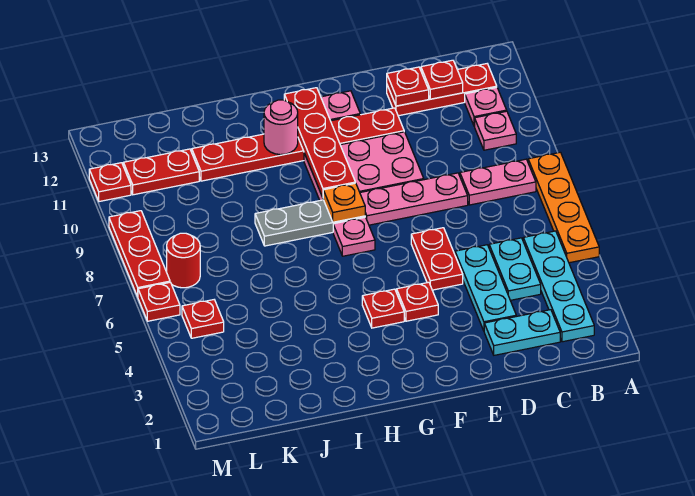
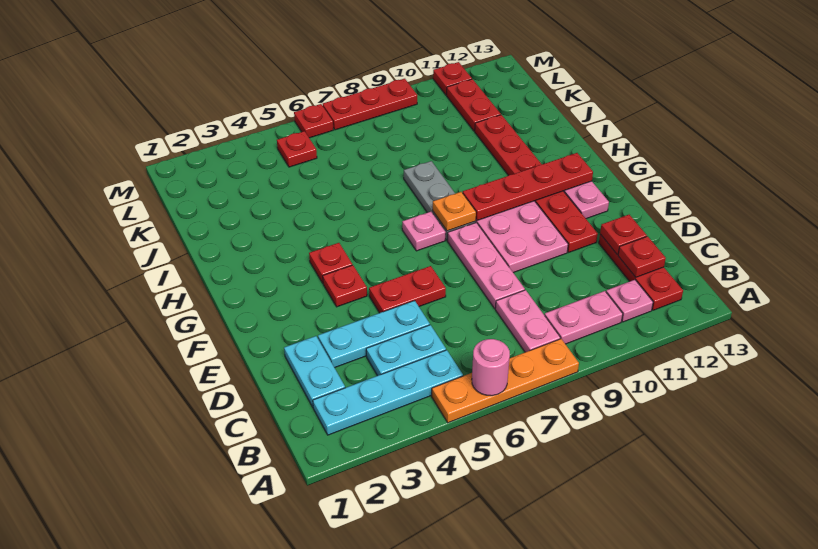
pink 1x1 plate [475,111,516,150] -> pink 1x2 plate [544,291,623,344]
pink 1x1 round brick [264,100,298,155] -> pink 1x1 round brick moved to [472,339,510,396]
red 1x1 round brick [167,233,200,288] -> none

